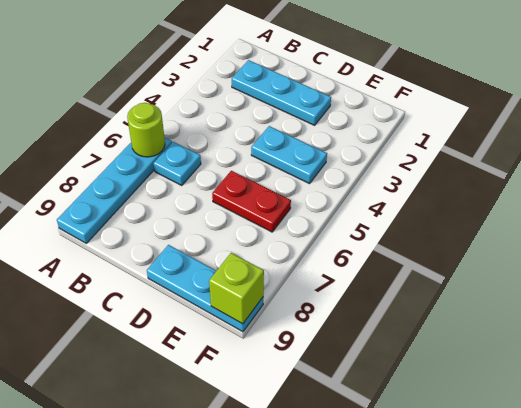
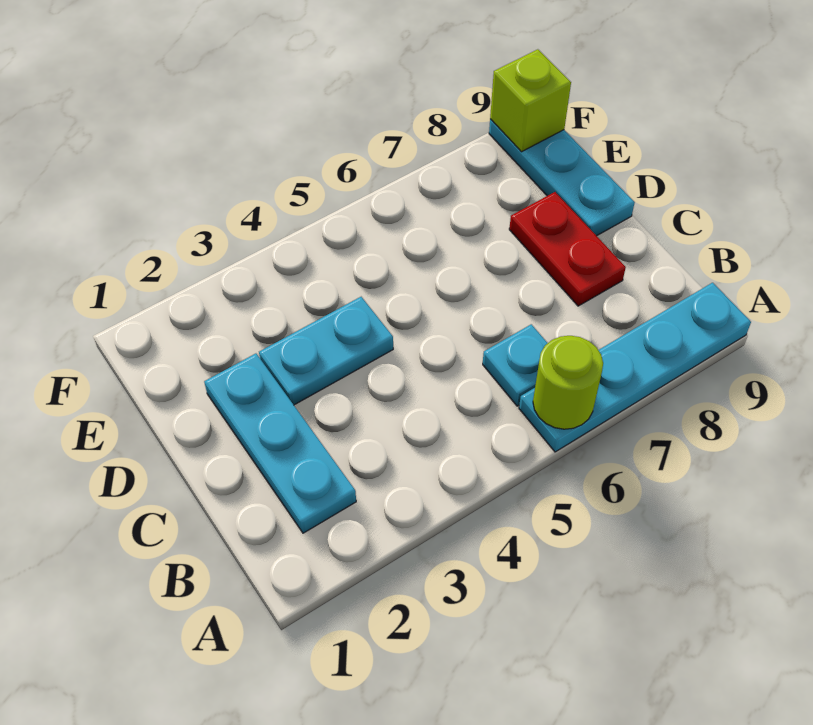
cyan 1x2 plate [251,126,327,184] -> cyan 1x2 plate turned to [259,297,393,405]
red 1x2 plate [212,171,291,232] -> red 1x2 plate moved to [509,192,626,306]

